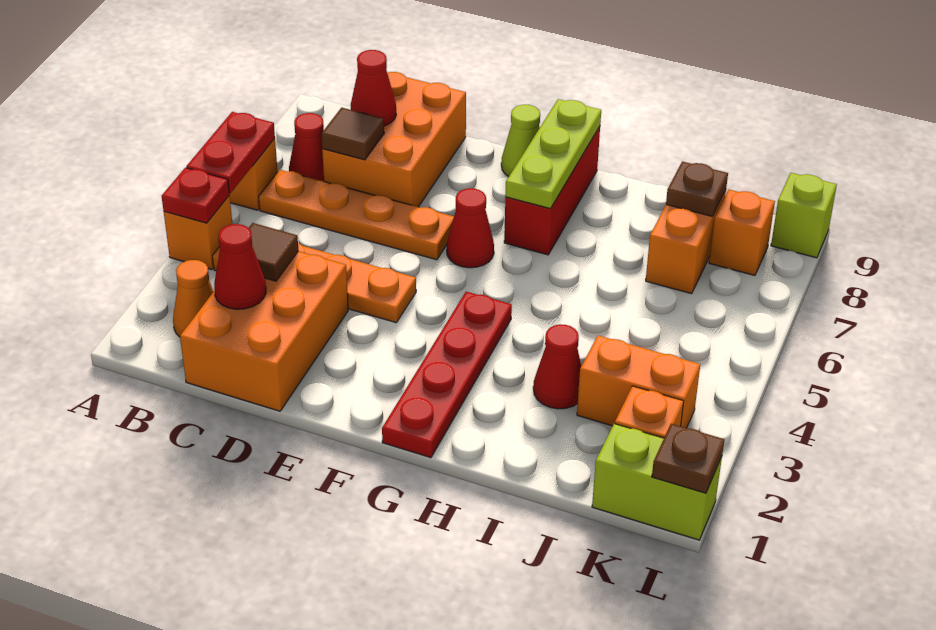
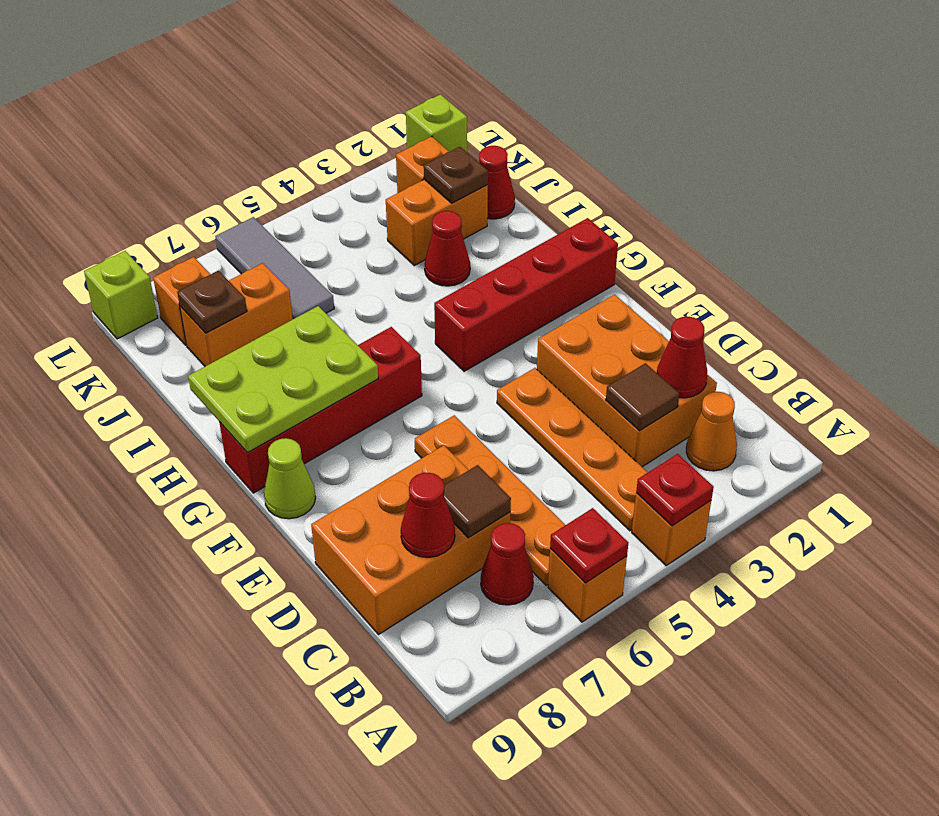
red 1x2 plate [186,112,275,193] -> red 1x1 plate [550,508,628,583]
orange 2x3 brick [180,251,348,411] -> orange 2x3 brick turned to [537,295,717,467]
red 1x1 cone [447,188,494,268] -> red 1x1 cone moved to [479,146,515,219]
red 1x4 plate [382,292,512,458] -> red 1x4 brick [434,218,618,371]
red 1x3 brick [504,127,600,255] -> red 1x4 brick [219,327,422,493]
lime 1x3 plate [505,99,601,209] -> lime 2x3 plate [188,306,378,453]
orange 1x2 brick [577,335,700,428] -> orange 1x2 brick turned to [386,179,488,265]
none -> grey 1x3 tile [215,217,334,319]
lime 1x2 brick [592,424,722,540] -> lime 1x1 brick [406,94,467,152]
brown 1x1 plate [652,424,724,493] -> brown 1x1 plate moved to [424,147,488,203]

